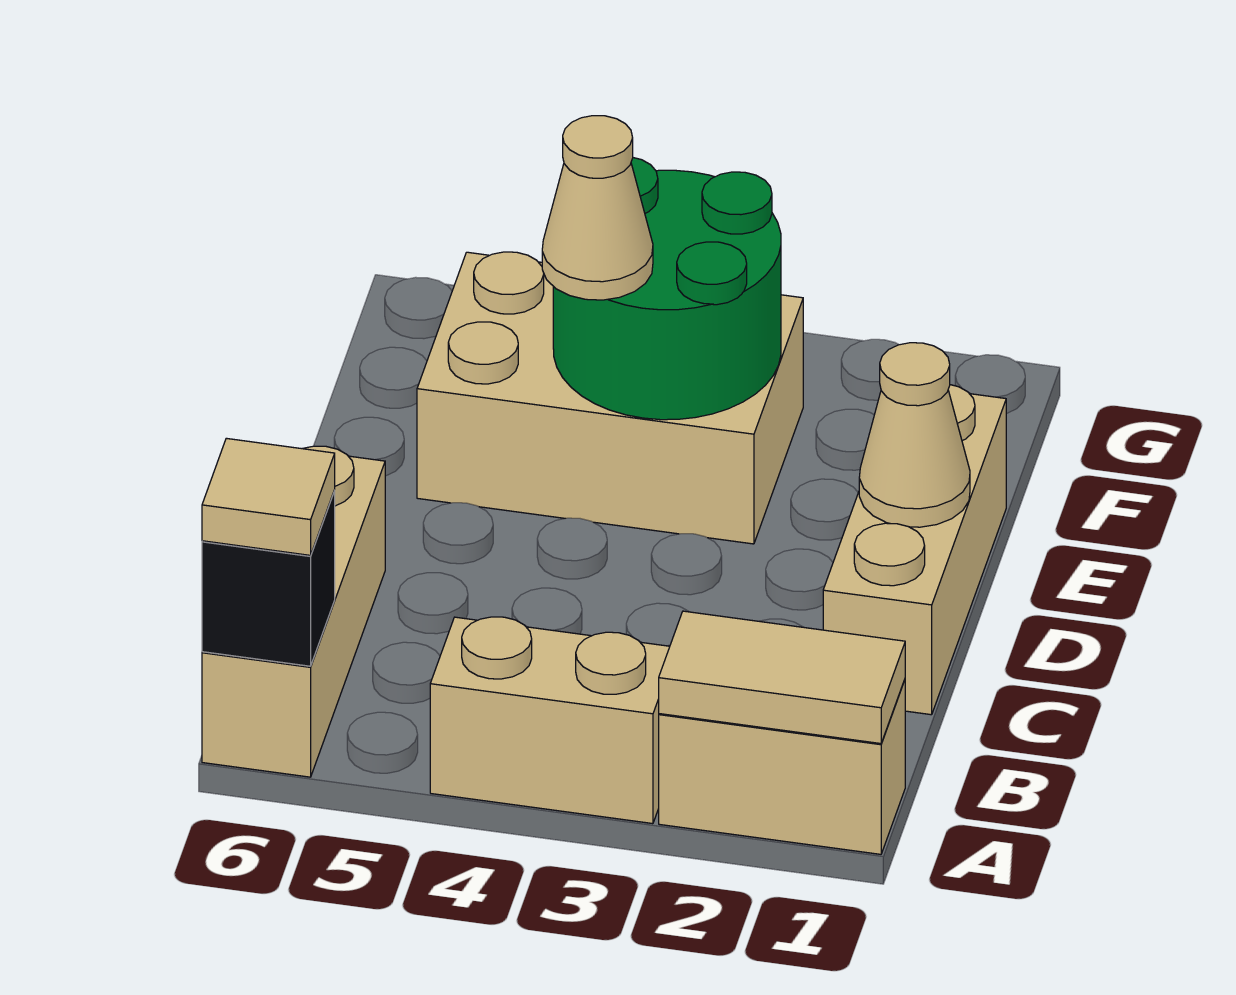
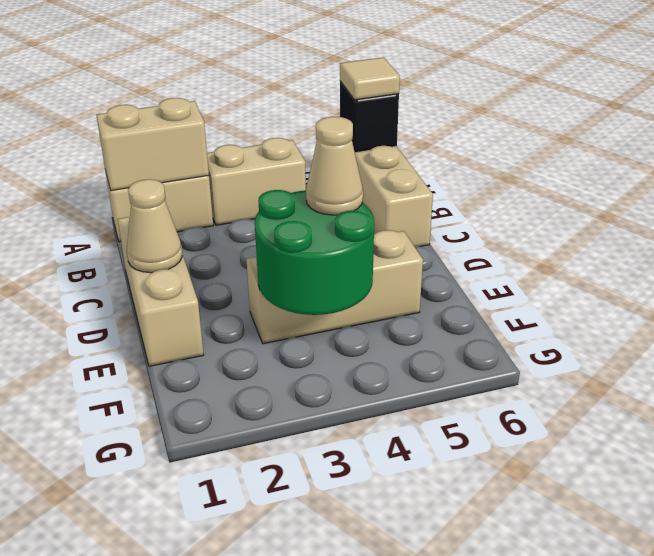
tan 1x2 tile [659,611,905,744] -> tan 1x2 brick [97,98,209,191]
tan 2x3 brick [417,252,803,544] -> tan 1x3 brick [247,230,423,344]

